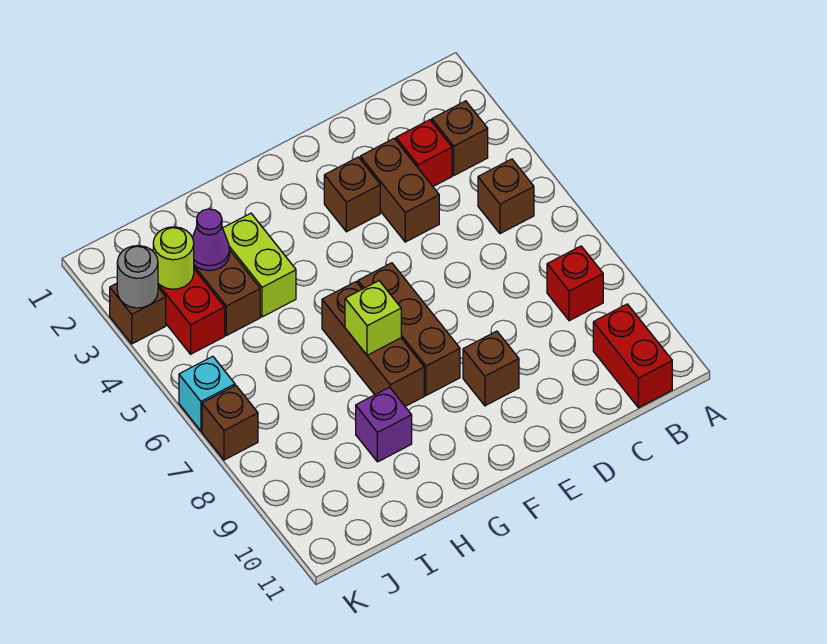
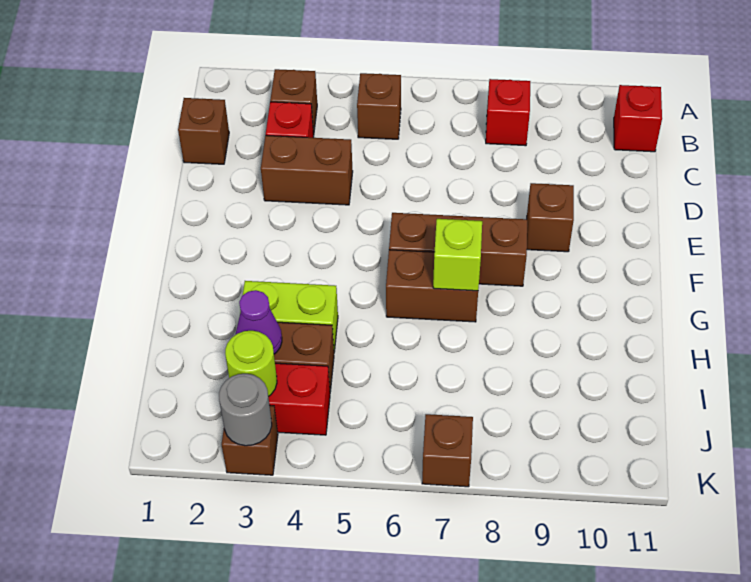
red 1x2 brick [593,304,672,408] -> red 1x1 brick [614,85,662,152]
brown 1x1 brick [324,157,380,232] -> brown 1x1 brick moved to [178,98,229,164]
brown 1x3 brick [322,282,424,406] -> brown 1x2 brick [386,250,478,322]
purple 1x1 brick [356,387,412,462] -> none
cyan 1x1 brick [179,356,235,431] -> none

